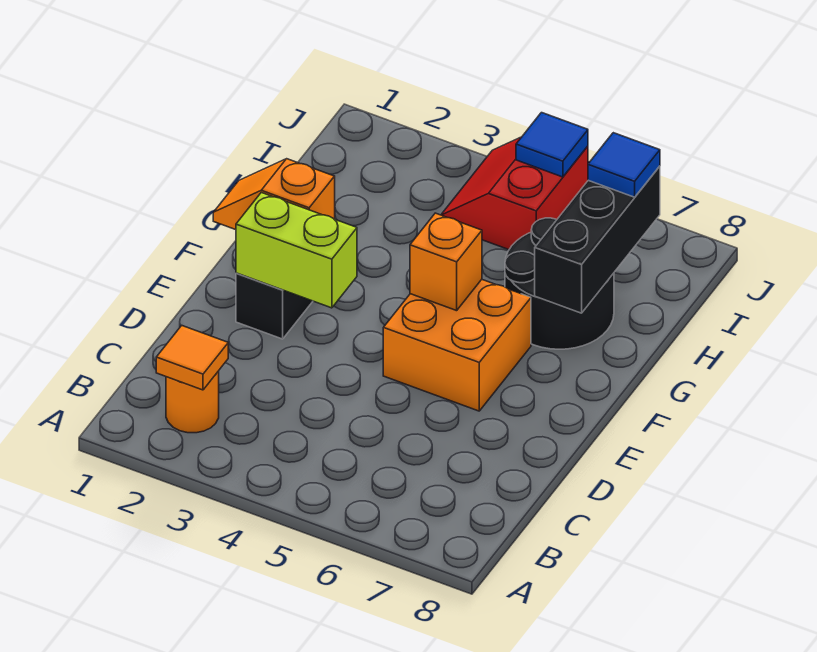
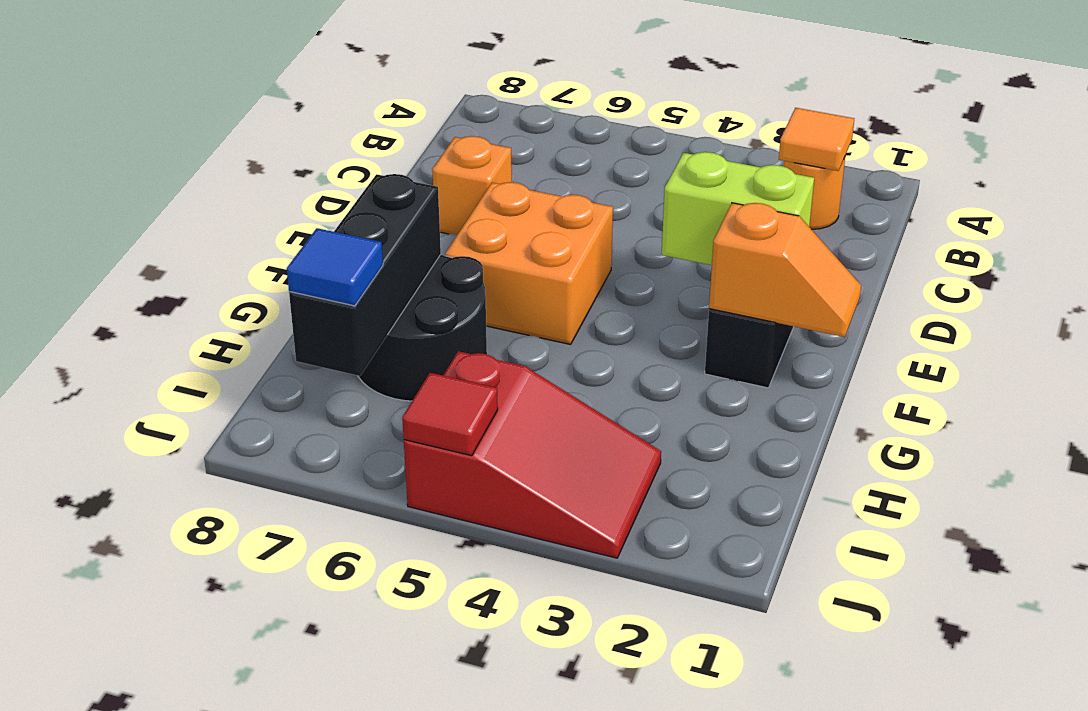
orange 1x1 brick [410,213,482,311] -> orange 1x1 brick moved to [432,136,512,235]
red 2x2 slope [441,137,588,250] -> red 2x3 slope [404,351,661,558]
blue 1x1 tile [516,113,588,177] -> red 1x1 tile [402,373,498,456]

